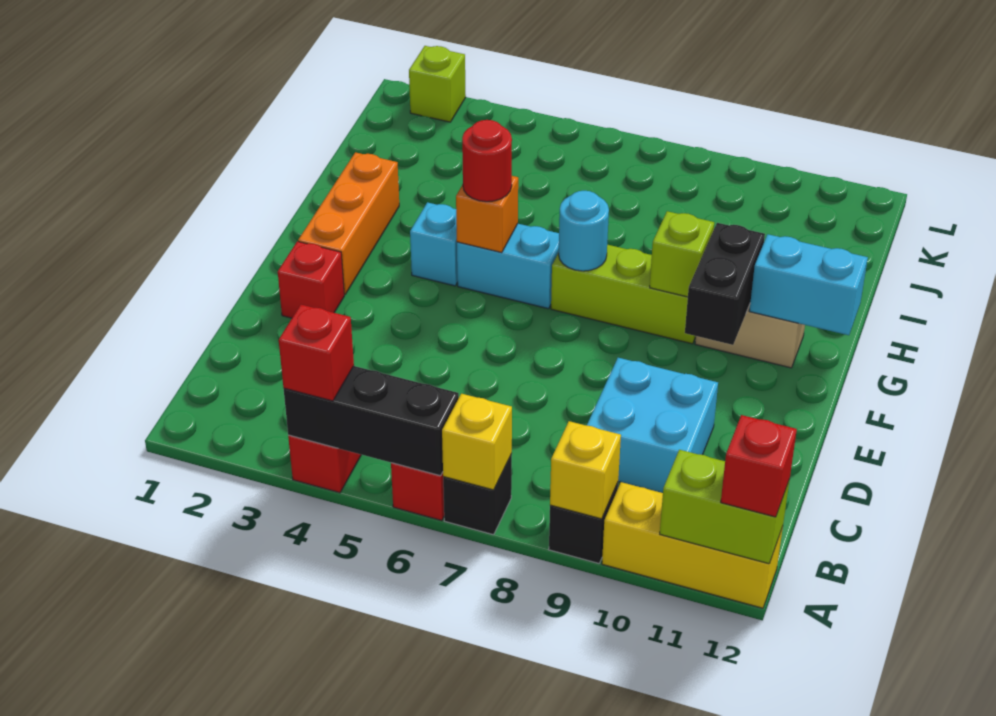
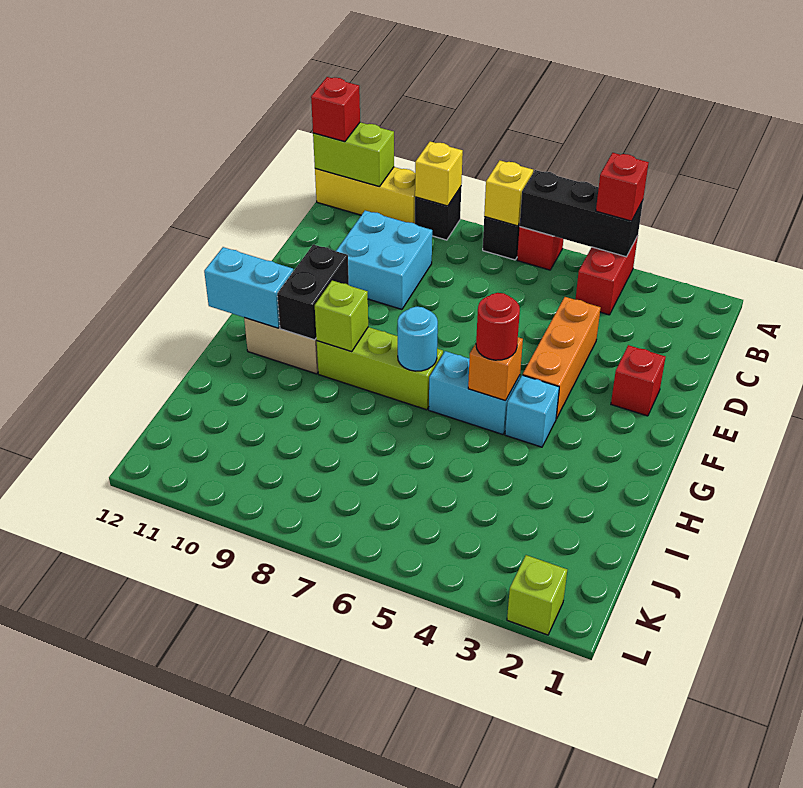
orange 1x3 brick [298,152,399,295] -> orange 1x3 brick moved to [523,297,601,419]

